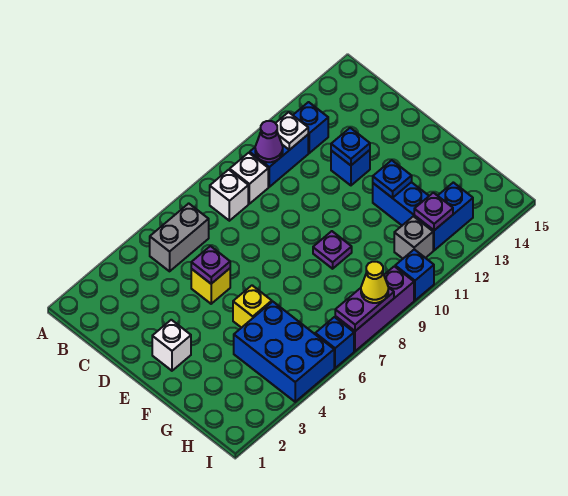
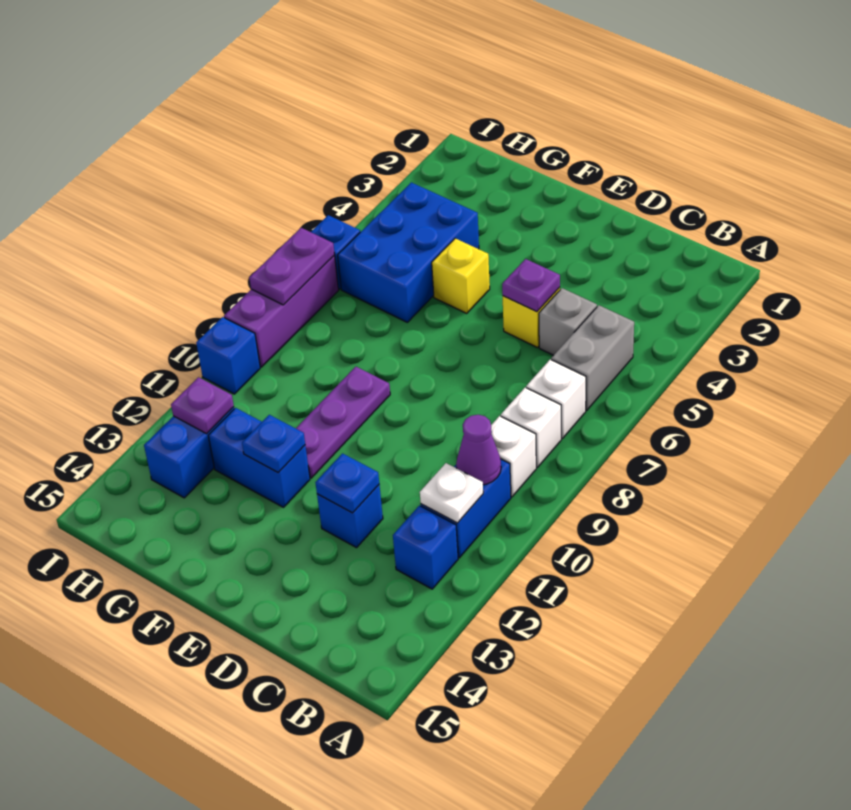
white 1x1 brick [152,320,191,371] -> white 1x1 brick moved to [526,359,586,438]
purple 1x1 plate [313,231,352,269] -> purple 1x3 plate [296,367,390,478]
blue 2x3 brick [234,302,334,402] -> blue 2x3 brick turned to [338,182,479,322]
grey 1x1 brick [394,216,433,258] -> grey 1x1 brick moved to [539,288,597,355]
yellow 1x1 cone [361,262,388,303] -> none

